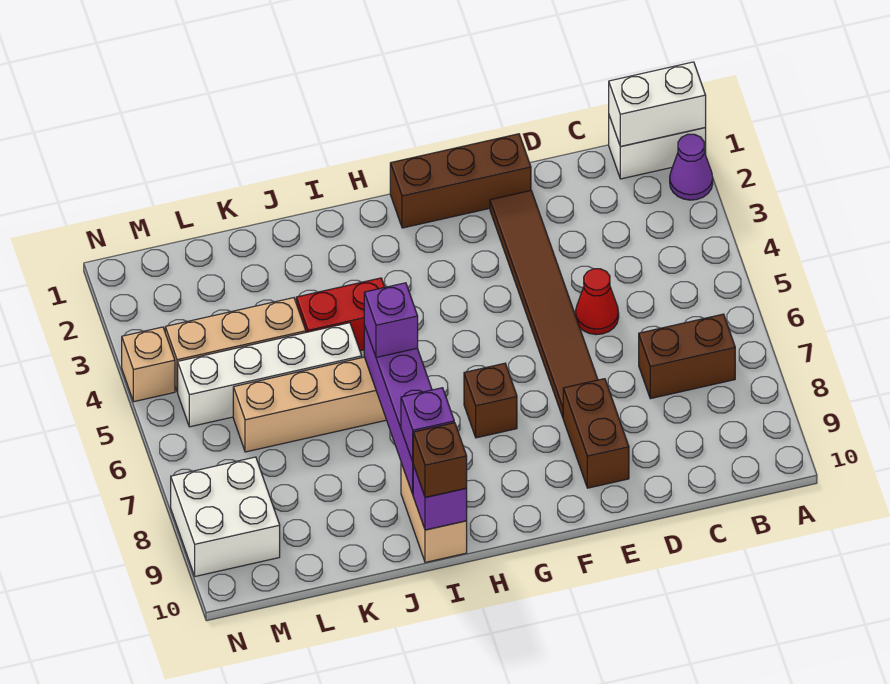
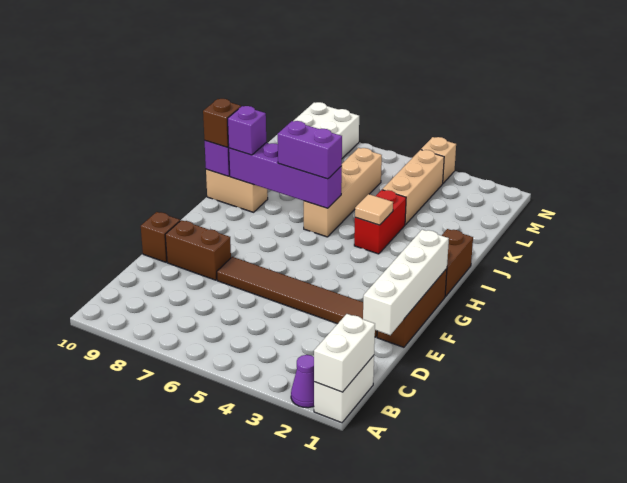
brown 1x2 brick [639,314,735,399] -> brown 1x2 brick moved to [441,229,473,296]
red 1x1 cone [575,269,619,335] -> none
brown 1x1 brick [464,363,517,438] -> brown 1x1 brick moved to [141,212,180,262]
none -> tan 1x1 tile [355,194,393,225]
purple 1x1 brick [364,283,418,357] -> purple 1x2 brick [278,121,342,179]
white 1x4 brick [178,323,362,427] -> white 1x4 brick moved to [363,230,449,335]

